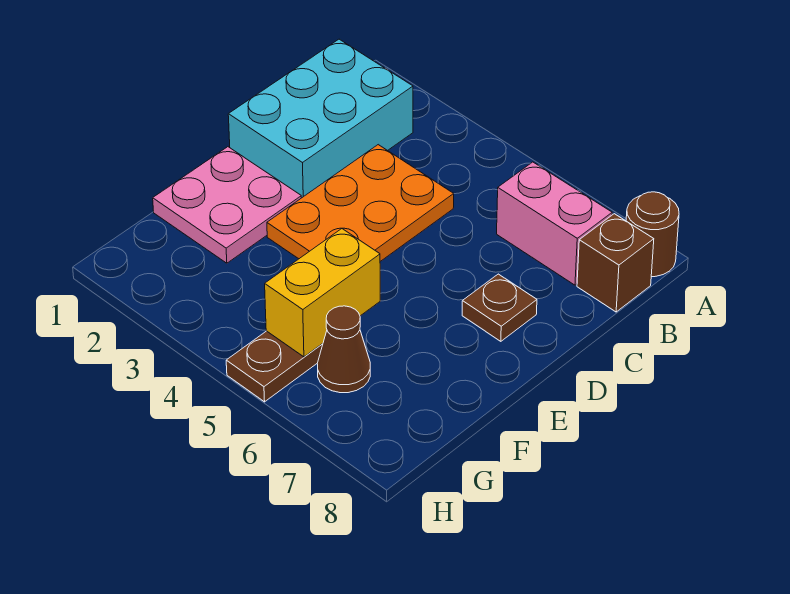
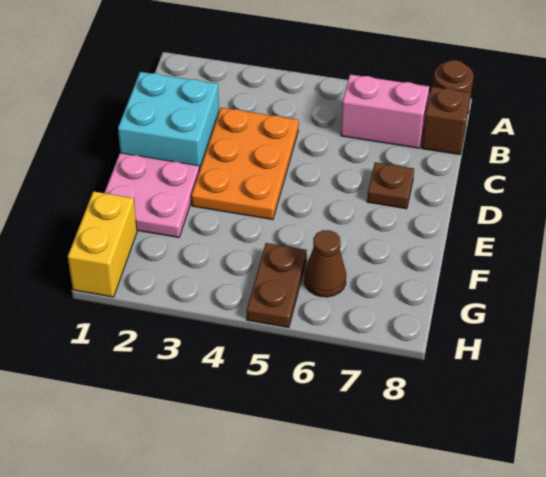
cyan 2x3 brick [228,39,413,198] -> cyan 2x2 brick [118,72,219,171]
yellow 1x2 brick [265,229,380,357] -> yellow 1x2 brick moved to [68,191,137,297]

